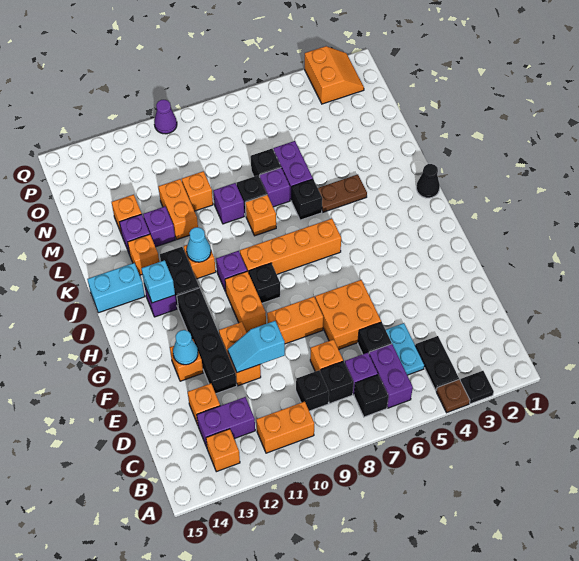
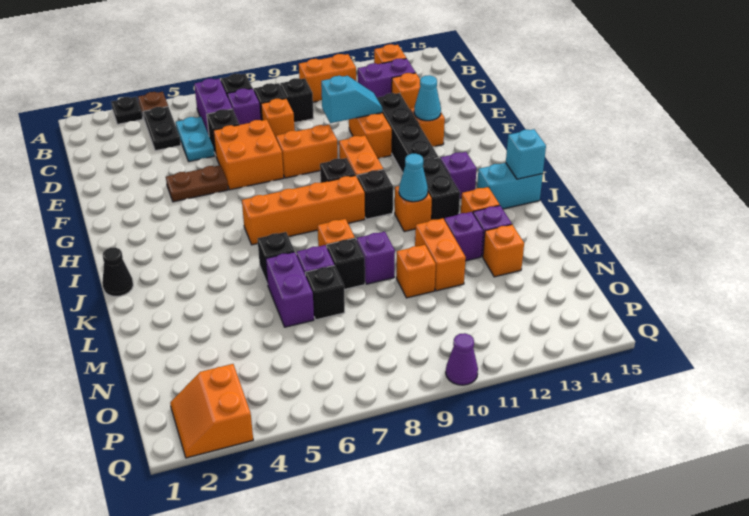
purple 1x1 brick [216,251,247,292] -> black 1x1 brick [357,169,393,219]
cyan 1x1 brick [141,260,175,303] -> cyan 1x1 brick moved to [506,129,546,179]
brown 1x2 plate [318,174,367,212] -> brown 1x2 plate moved to [166,165,228,202]

